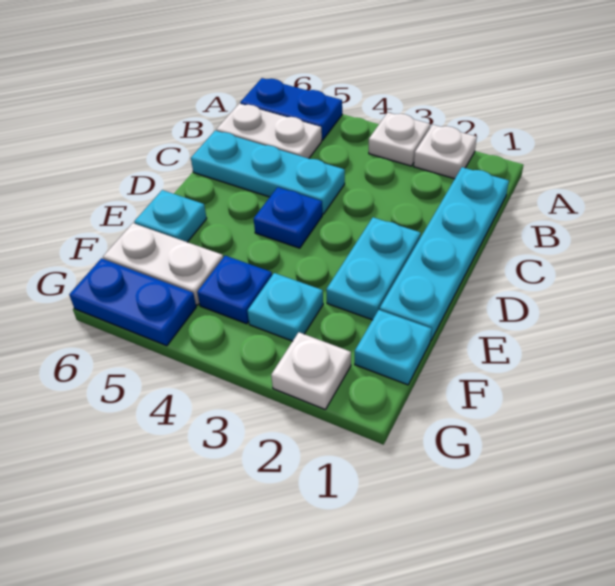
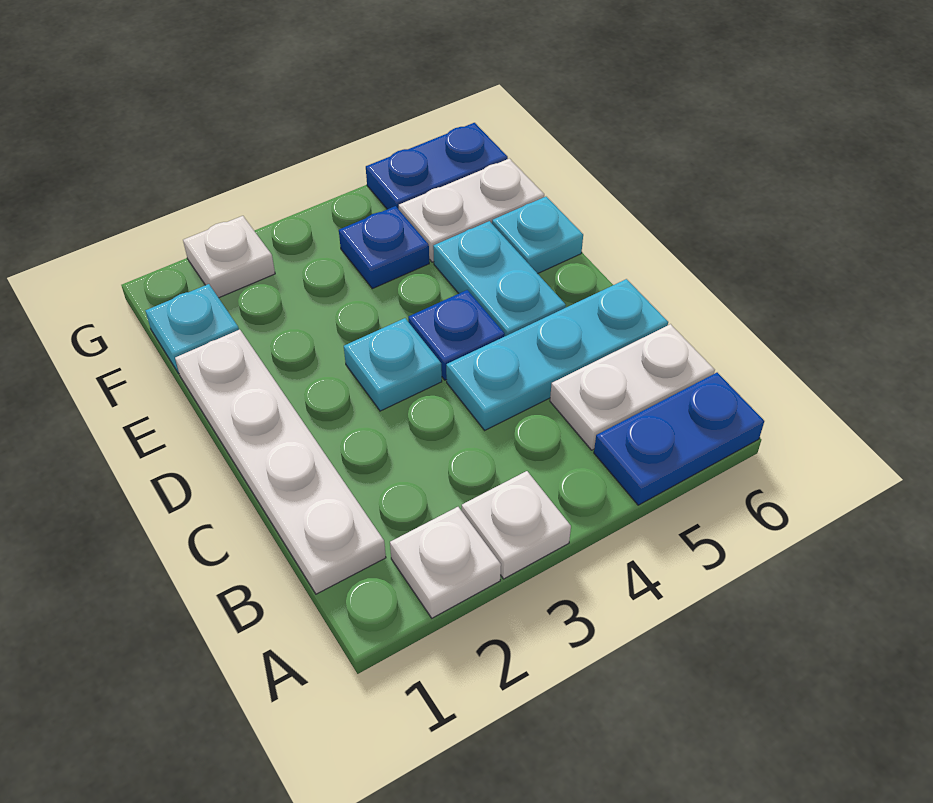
cyan 1x4 plate [380,167,509,341] -> white 1x4 plate [175,330,386,594]
cyan 1x2 plate [326,217,421,320] -> cyan 1x2 plate moved to [433,221,566,336]
cyan 1x1 plate [248,273,323,341] -> cyan 1x1 plate moved to [344,318,442,411]

